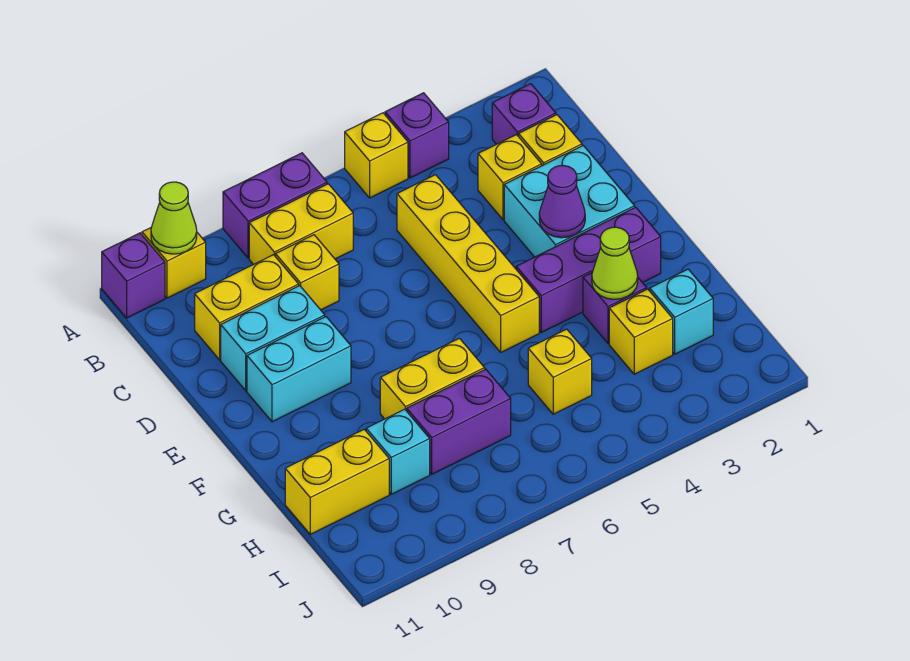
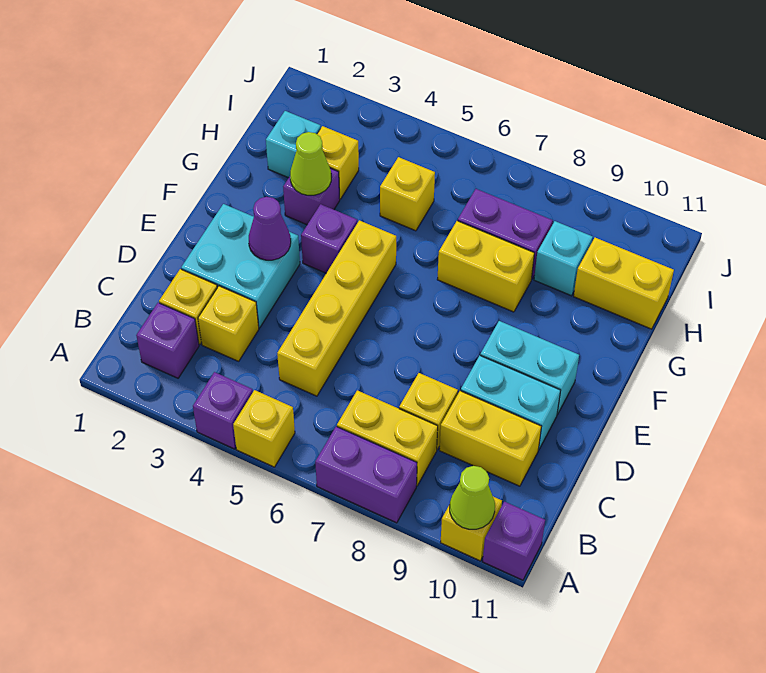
purple 1x3 brick [516,207,661,332] -> purple 1x1 brick [301,204,357,273]

